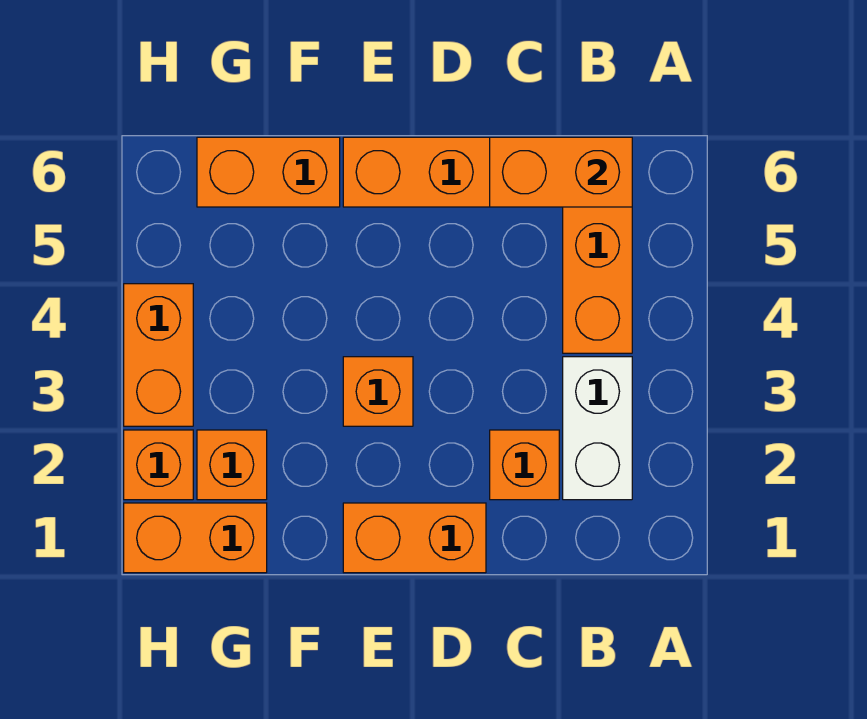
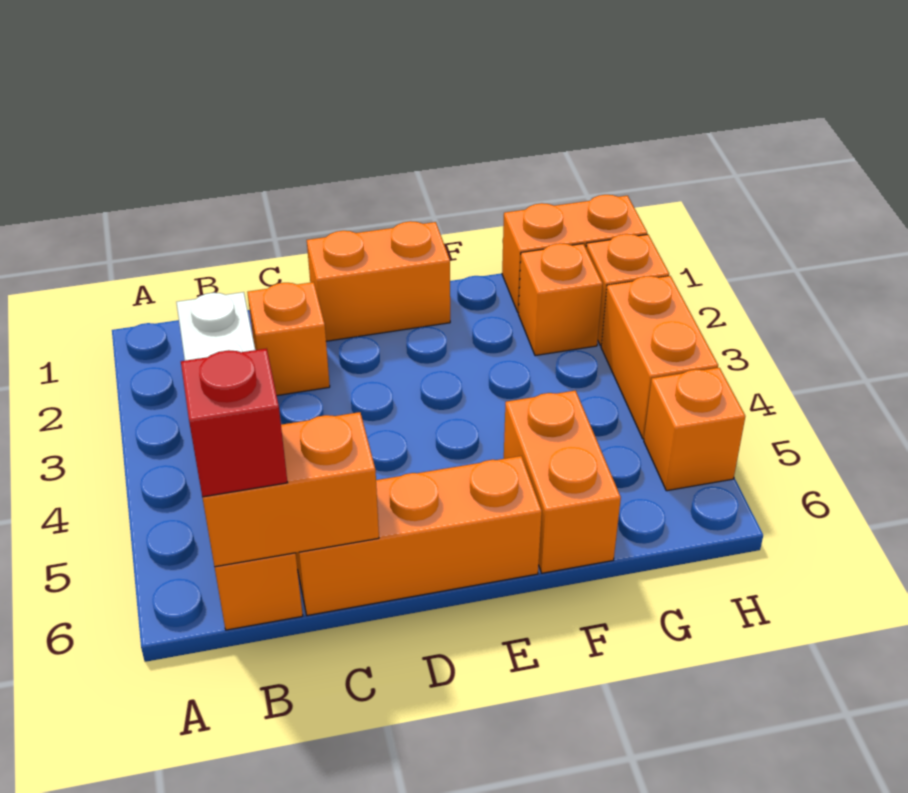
none -> red 1x1 brick [181,348,288,497]
orange 1x1 brick [343,357,413,426] -> orange 1x1 brick moved to [644,368,745,491]
orange 1x2 brick [197,137,340,207] -> orange 1x2 brick turned to [504,391,621,573]

